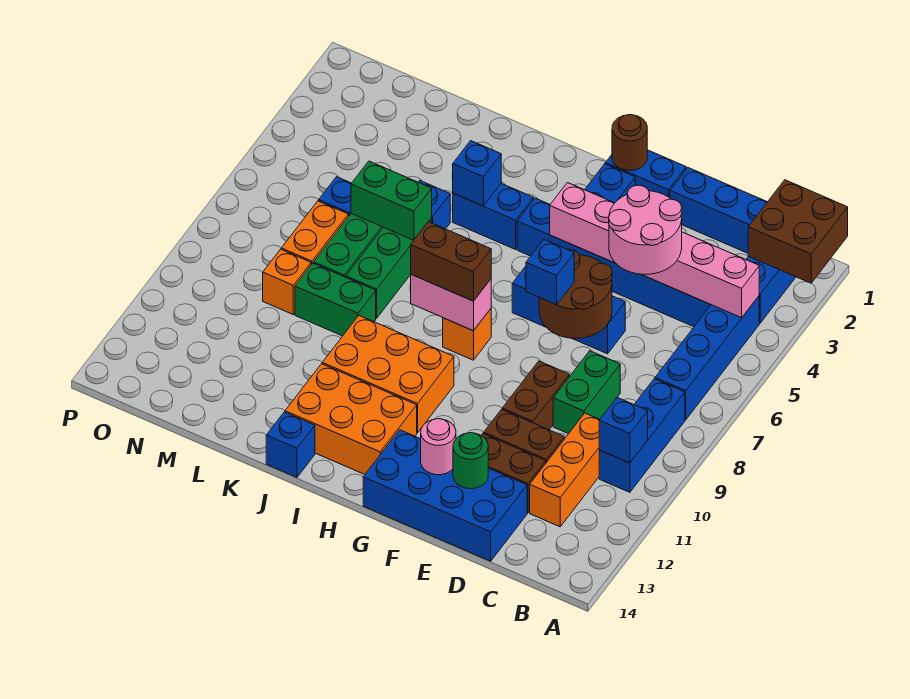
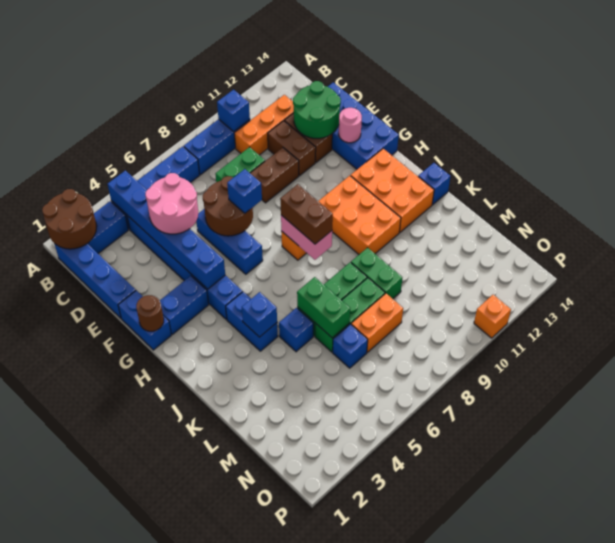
brown 2x2 brick [748,180,848,283] -> brown 2x2 round brick [42,189,97,249]
pink 1x6 brick [550,183,759,318] -> blue 1x6 brick [108,171,225,289]
green 1x1 round brick [453,433,488,489] -> green 2x2 round brick [293,81,341,138]
orange 1x1 brick [263,249,311,314] -> orange 1x1 brick moved to [474,295,511,338]

